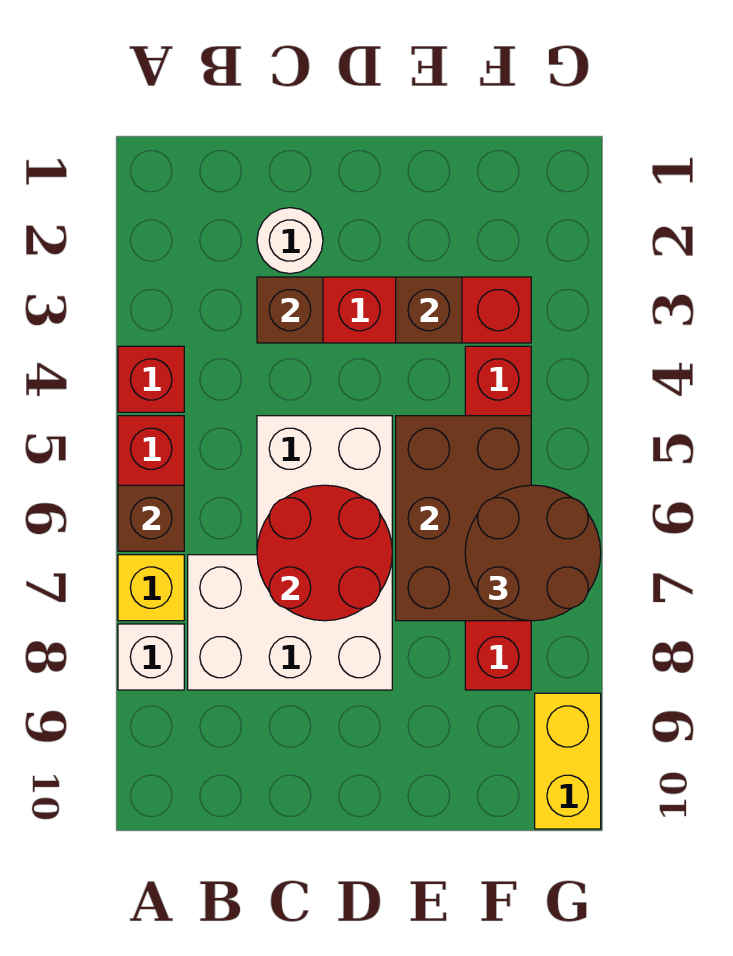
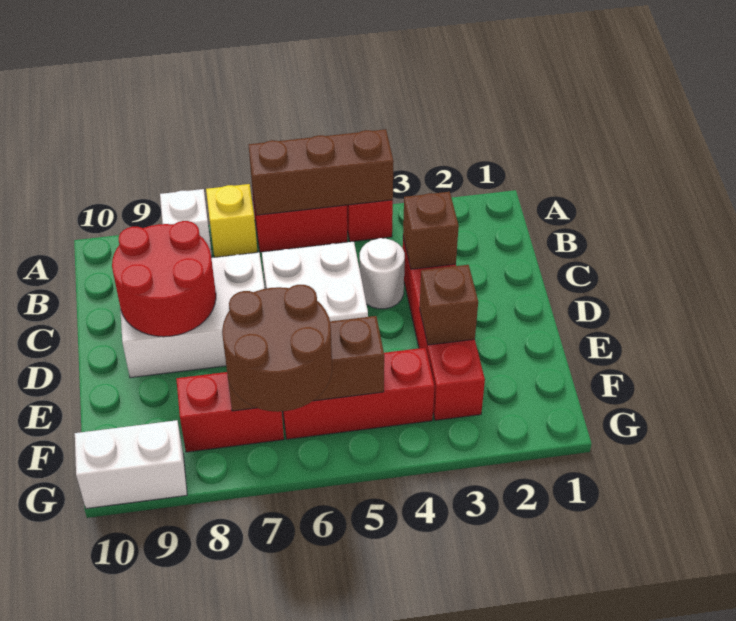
brown 1x1 brick [118,485,184,551] -> brown 1x3 brick [249,129,394,215]
white 2x3 brick [188,555,392,690] -> white 2x3 brick turned to [120,252,265,378]
white 1x1 round brick [257,208,323,274] -> white 1x1 round brick moved to [360,238,405,309]
red 2x2 round brick [257,485,392,621] -> red 2x2 round brick moved to [112,221,216,337]
brown 2x3 brick [396,416,531,621] -> brown 1x3 brick [228,316,384,411]
yellow 1x2 brick [535,693,601,829] -> white 1x2 brick [75,420,187,509]

